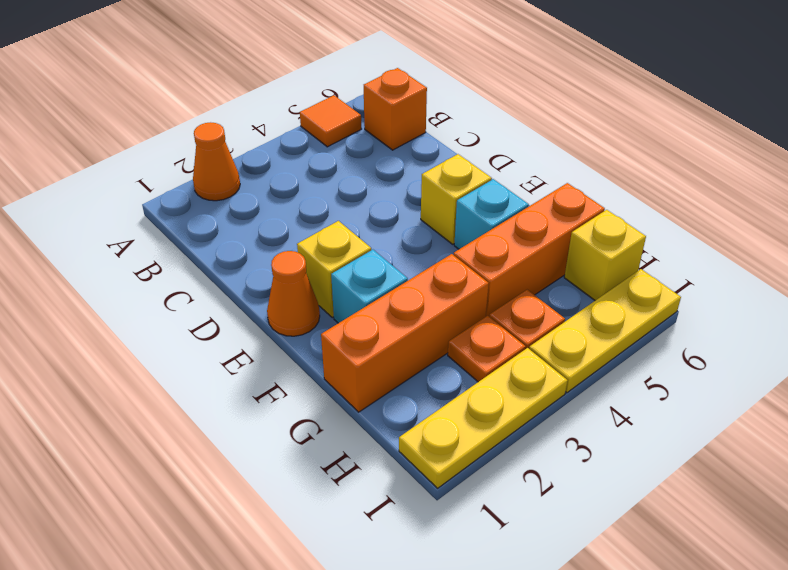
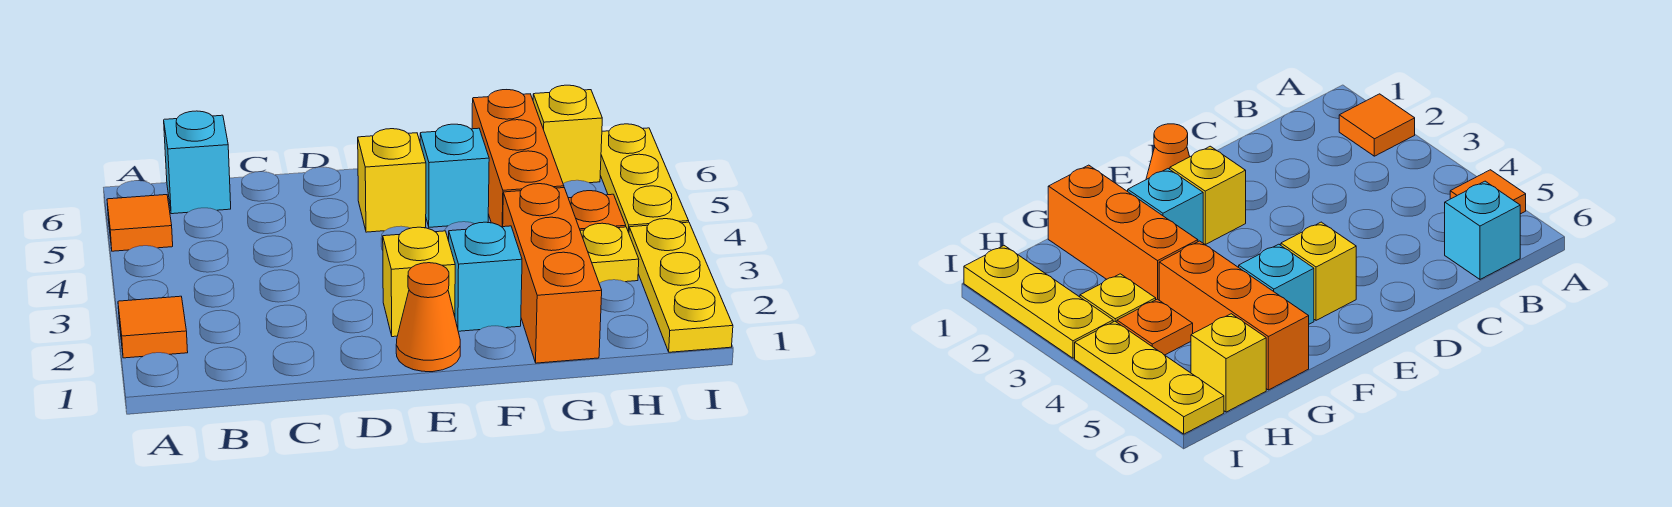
orange 1x1 cone [193,122,240,201] -> orange 1x1 tile [118,296,188,358]
orange 1x1 brick [364,68,427,150] -> cyan 1x1 brick [164,111,231,214]
orange 1x1 plate [448,316,526,382] -> yellow 1x1 plate [580,223,639,283]

